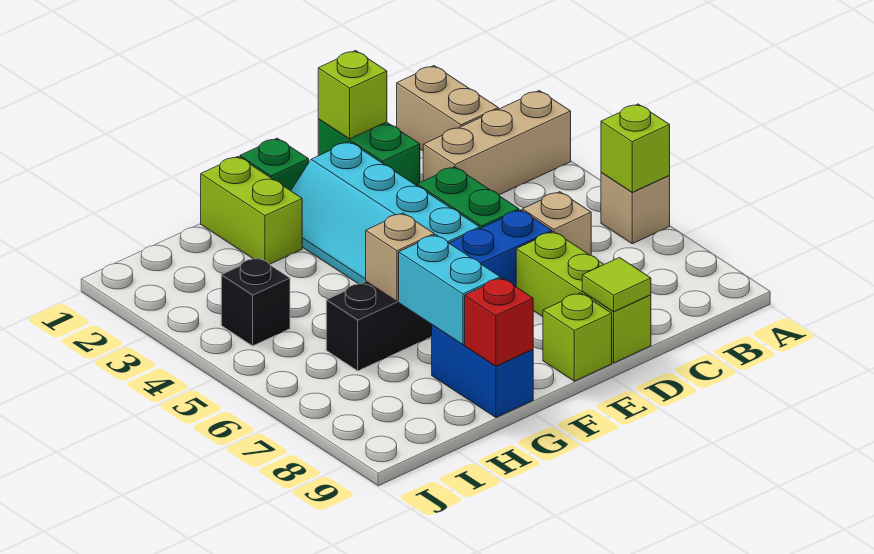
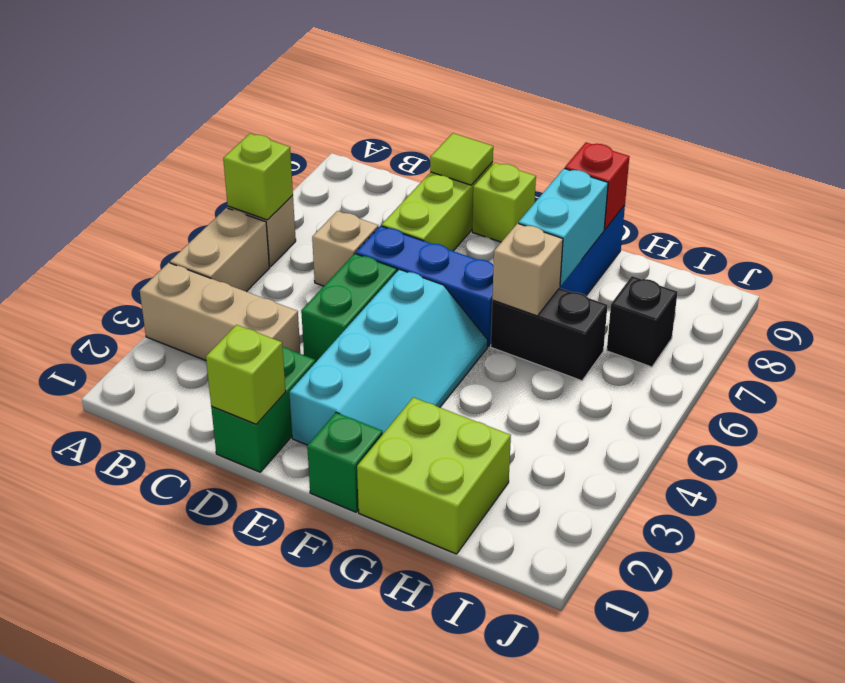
tan 1x2 brick [397,66,498,150] -> tan 1x2 brick moved to [170,208,269,292]
lime 1x2 brick [201,157,302,264] -> lime 2x2 brick [357,397,511,554]
black 1x1 brick [221,258,290,346] -> black 1x1 brick moved to [607,276,677,367]

